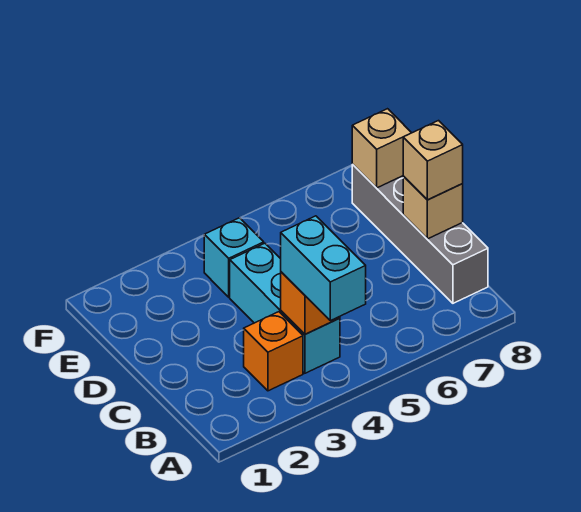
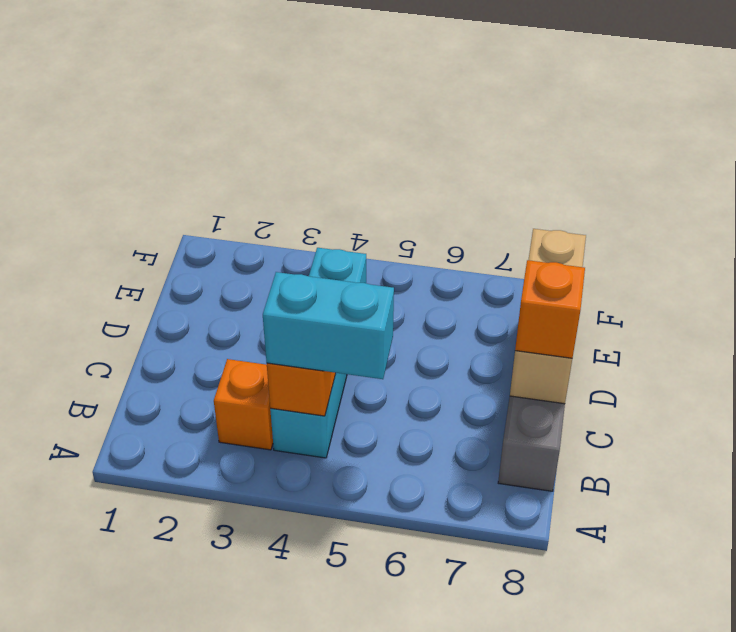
cyan 1x2 brick [281,216,366,321] -> cyan 1x2 brick turned to [263,272,394,379]
tan 1x1 brick [403,121,463,200] -> orange 1x1 brick [515,260,585,358]

